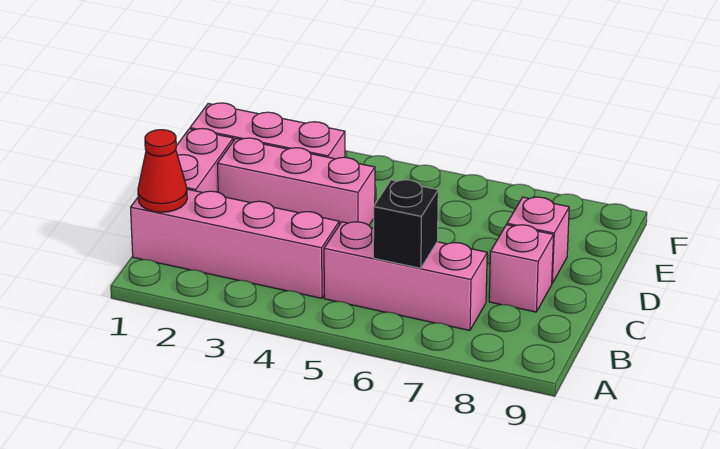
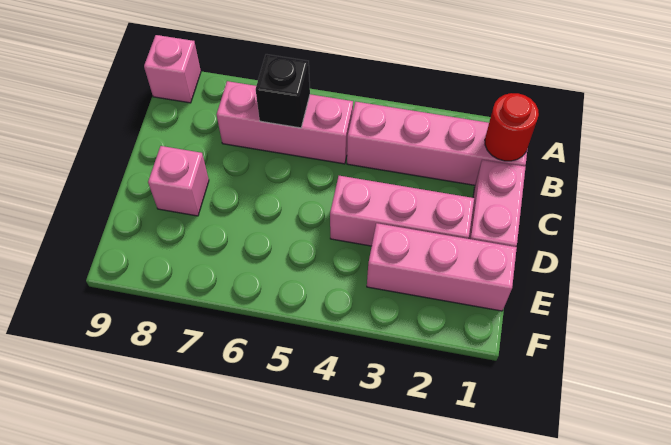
red 1x1 cone [138,130,187,212] -> red 1x1 round brick [485,93,539,161]
pink 1x1 brick [489,225,554,312] -> pink 1x1 brick moved to [144,35,201,103]

